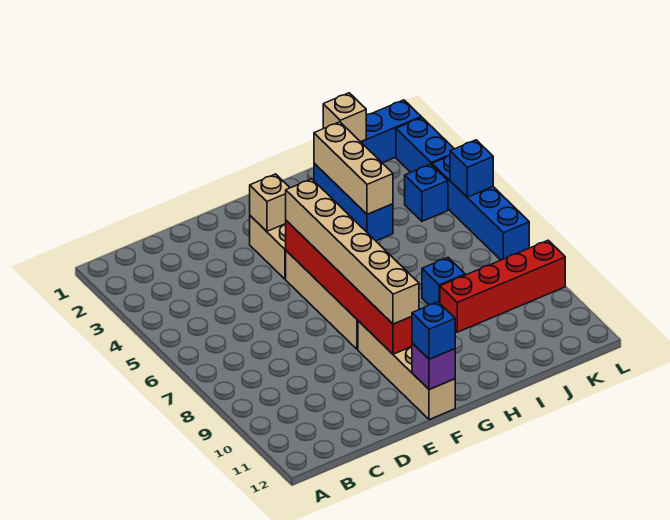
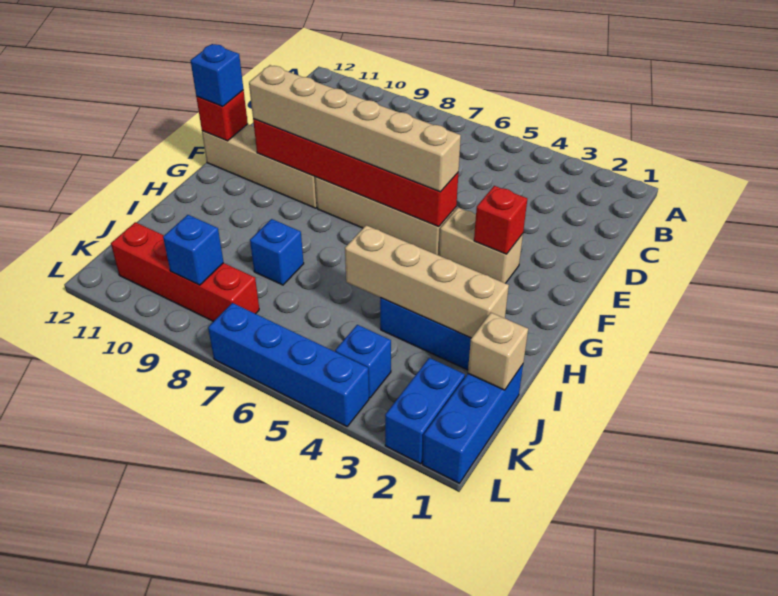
tan 1x1 brick [250,174,290,231] -> red 1x1 brick [474,186,527,254]
purple 1x1 brick [412,343,455,390] -> red 1x1 brick [196,90,248,141]
tan 1x3 brick [314,122,393,214] -> tan 1x4 brick [345,225,509,338]
red 1x4 brick [440,240,565,332] -> red 1x4 brick turned to [111,222,259,322]
blue 1x2 brick [396,117,454,172] -> blue 1x2 brick turned to [385,358,465,464]
blue 1x1 brick [450,140,493,197] -> blue 1x1 brick moved to [163,215,224,285]

